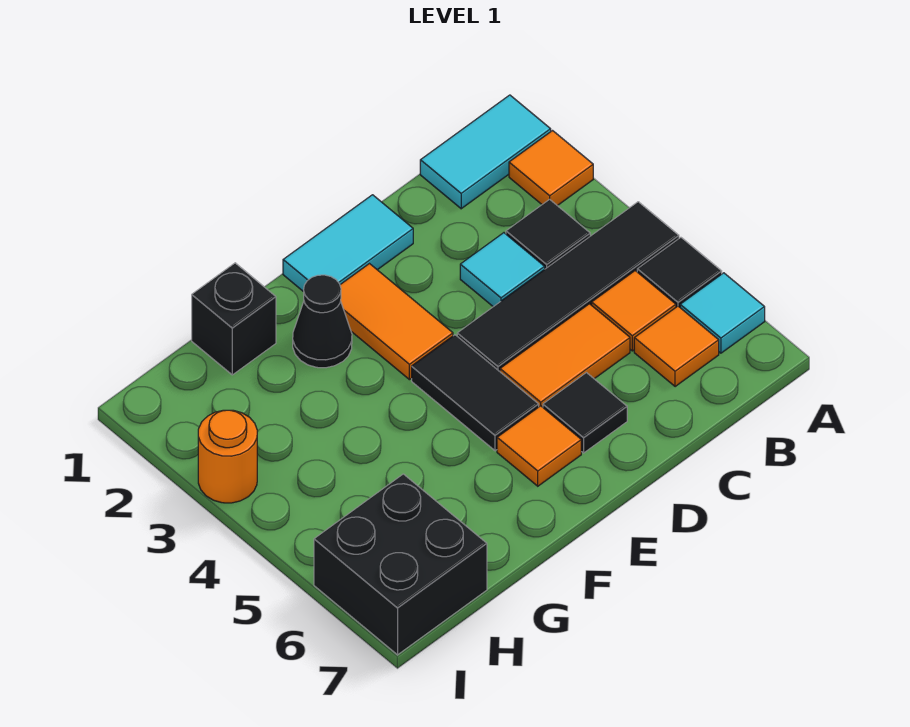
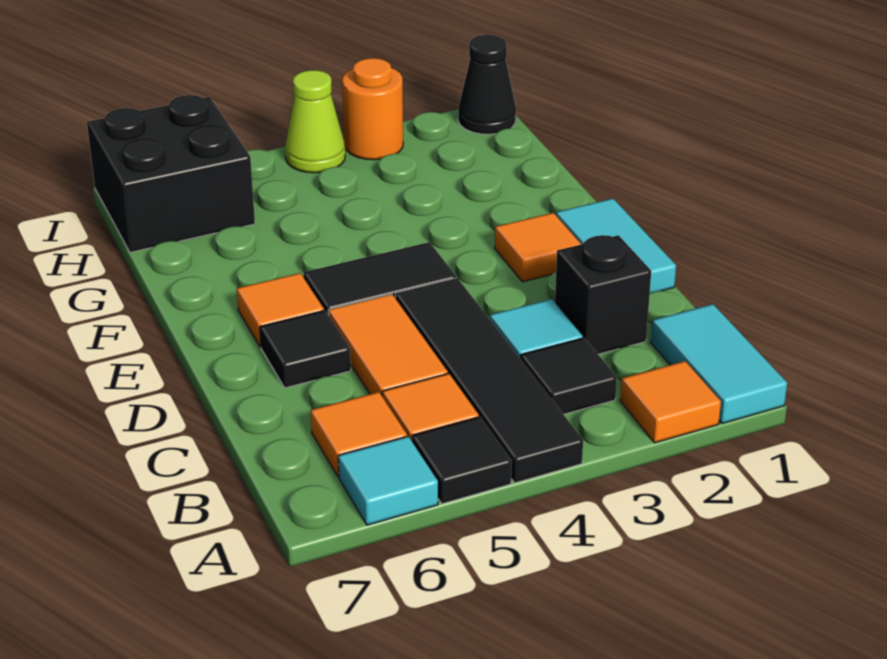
orange 1x2 tile [340,264,453,380] -> orange 1x1 tile [495,213,581,282]
black 1x1 cone [293,275,352,368] -> black 1x1 cone moved to [458,35,516,134]
black 1x1 brick [192,263,276,375] -> black 1x1 brick moved to [555,235,651,354]
none -> lime 1x1 cone [285,70,345,173]

